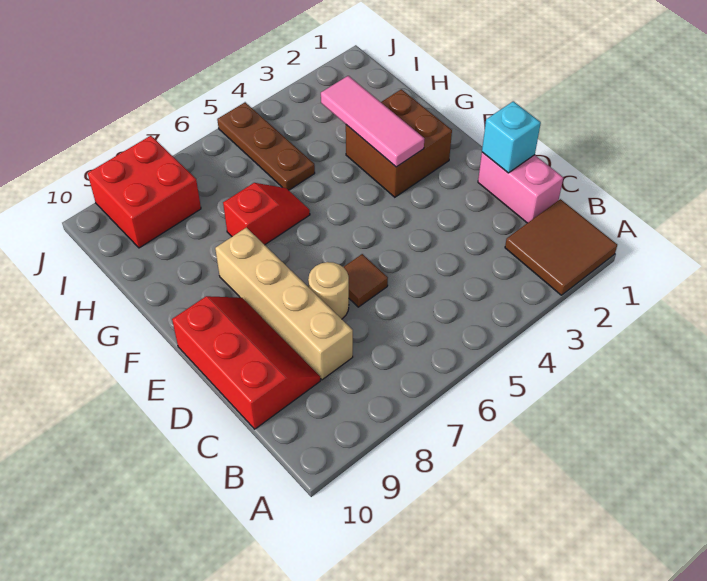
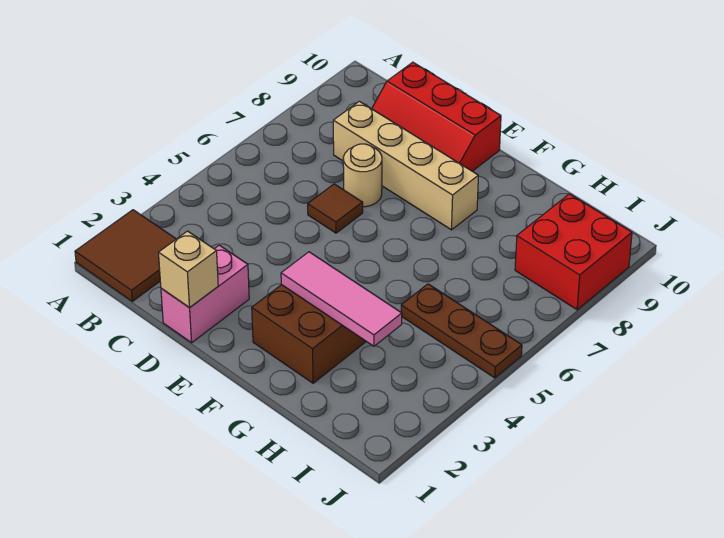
pink 1x2 brick [478,152,563,223] -> pink 1x2 brick turned to [161,245,249,343]
cyan 1x1 brick [482,101,541,173] -> tan 1x1 brick [158,231,218,308]
red 1x2 slope [223,183,310,245] -> none

